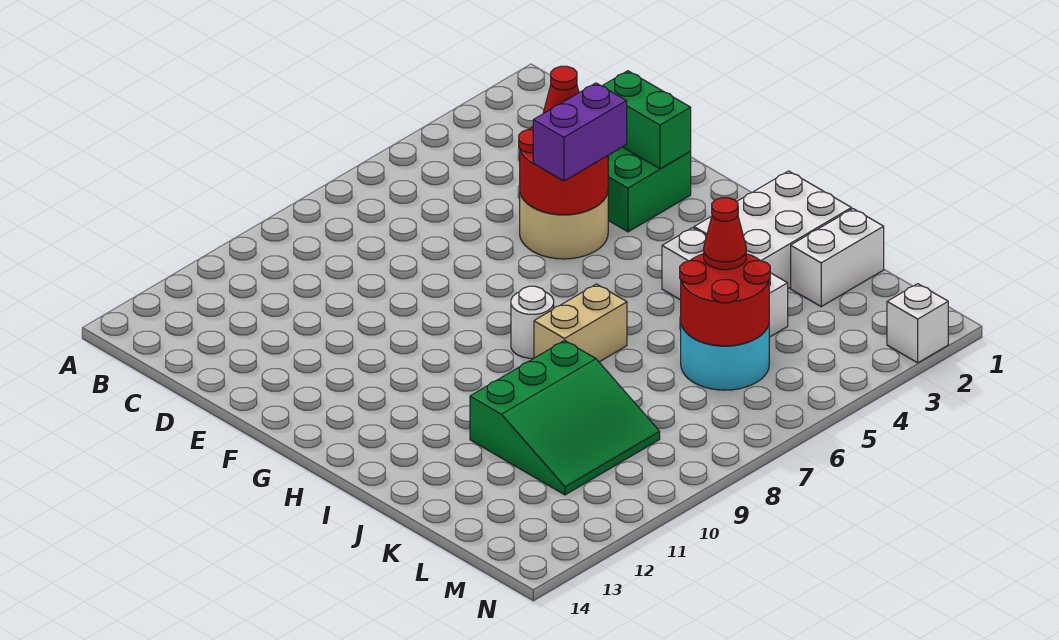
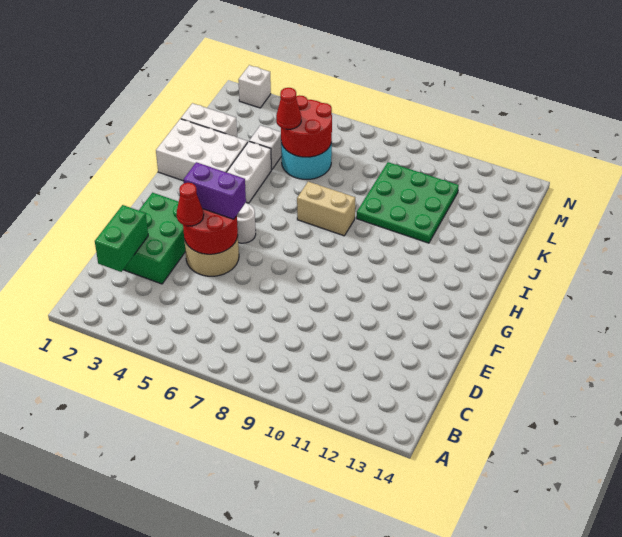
green 1x2 brick [603,71,691,169] -> green 1x2 brick moved to [95,205,148,272]
white 1x1 round brick [511,286,554,358] -> white 1x1 round brick moved to [237,203,256,243]
green 3x3 slope [470,340,660,495] -> green 3x3 plate [357,162,459,243]

